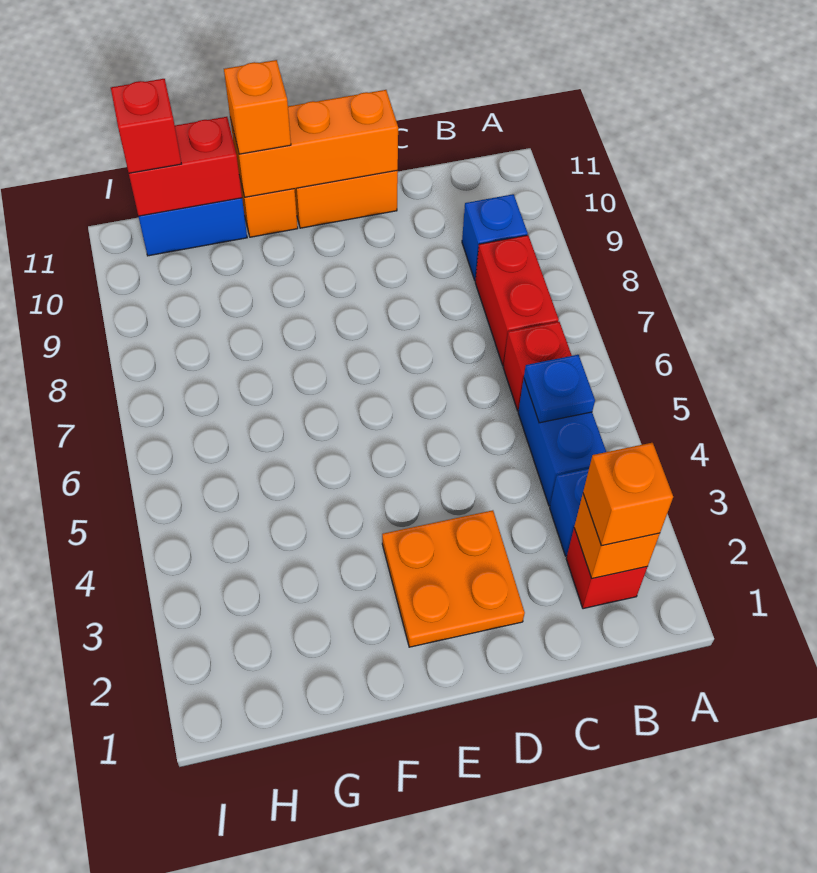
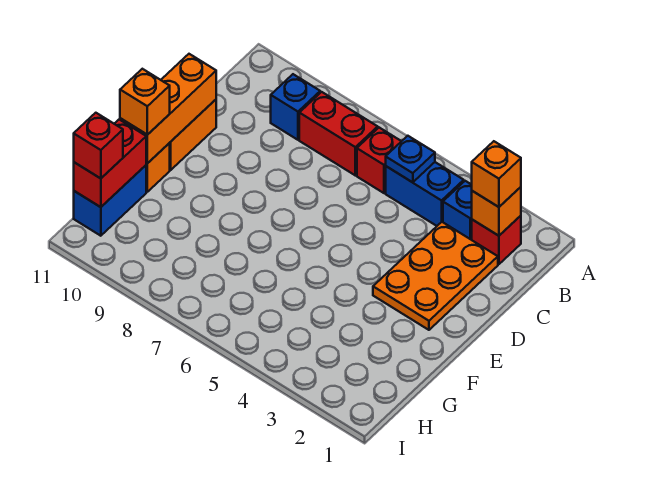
orange 2x2 plate [382,510,525,647] -> orange 2x3 plate [373,222,498,330]

